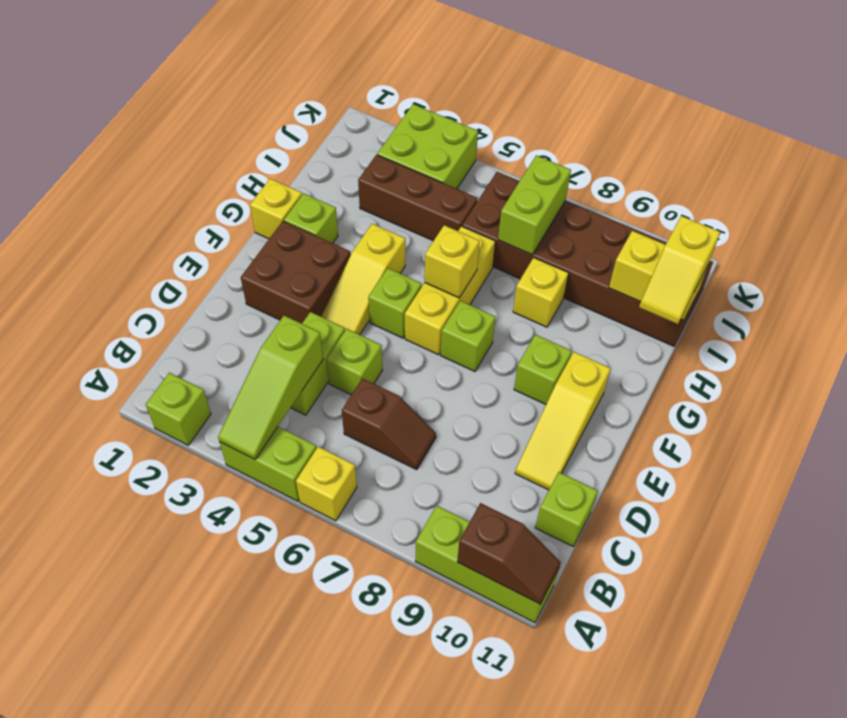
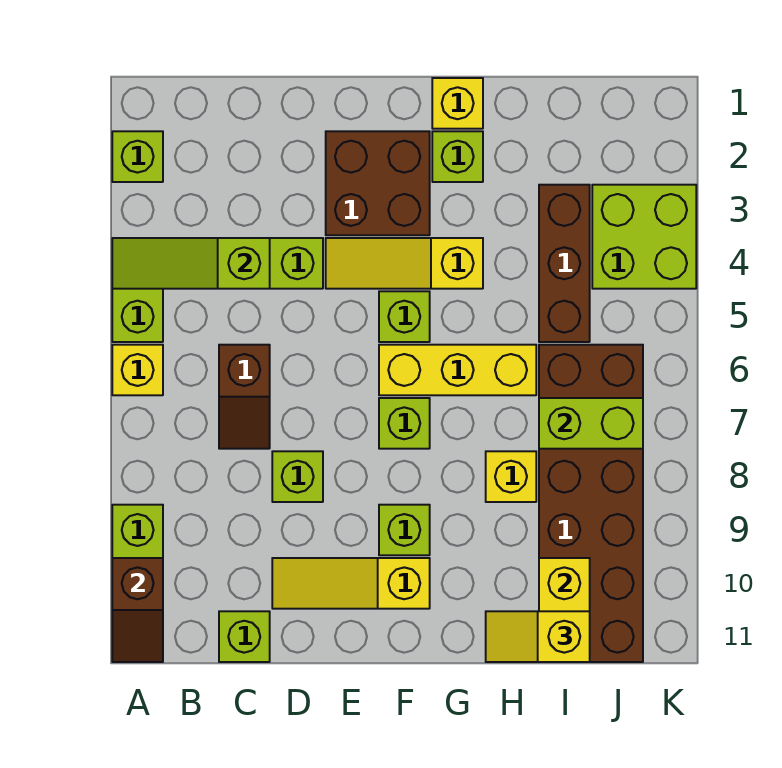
lime 1x1 brick [326,329,383,395] -> lime 1x1 brick moved to [272,451,323,502]
yellow 1x1 brick [425,225,480,298] -> none

